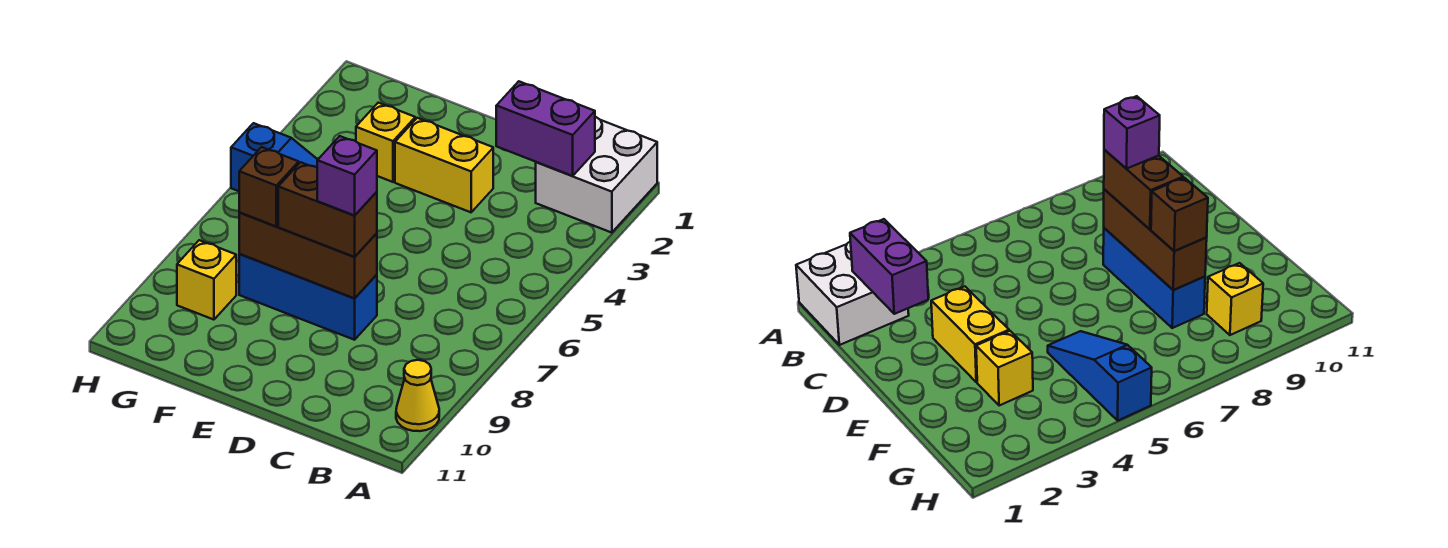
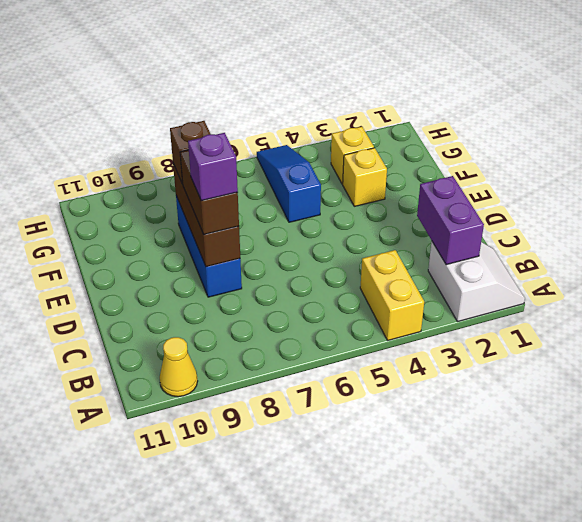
white 2x2 brick [536,117,657,233] -> white 2x2 slope [428,242,525,321]
yellow 1x2 brick [395,118,493,212] -> yellow 1x2 brick moved to [360,250,424,340]
blue 1x3 slope [231,123,318,191] -> blue 1x3 slope turned to [257,145,321,222]
yellow 1x1 brick [177,240,236,320] -> yellow 1x1 brick moved to [331,127,374,184]

